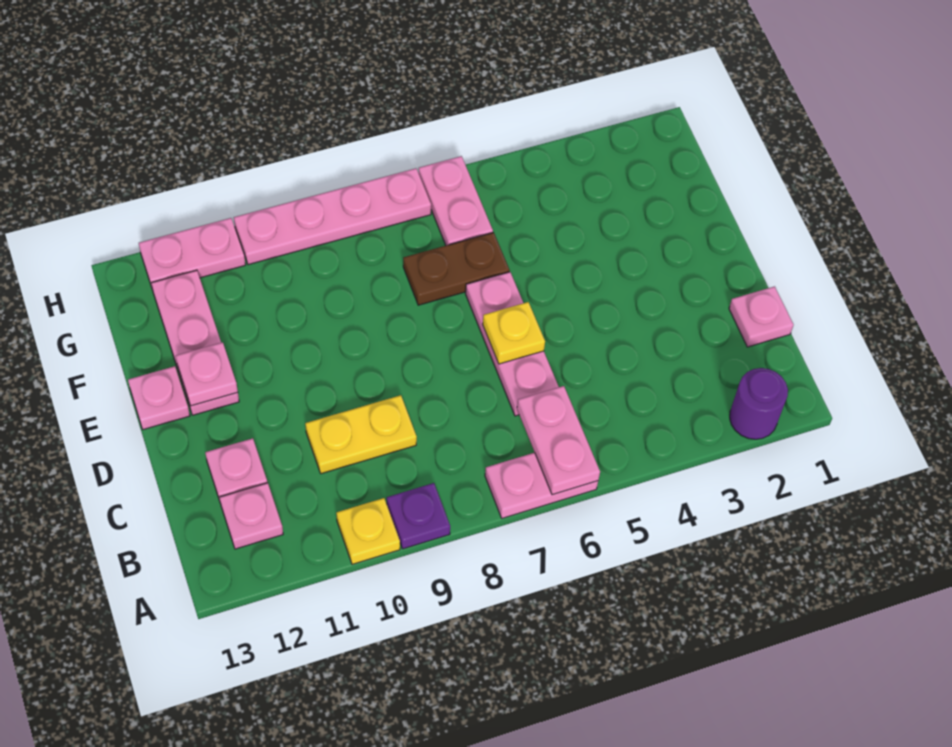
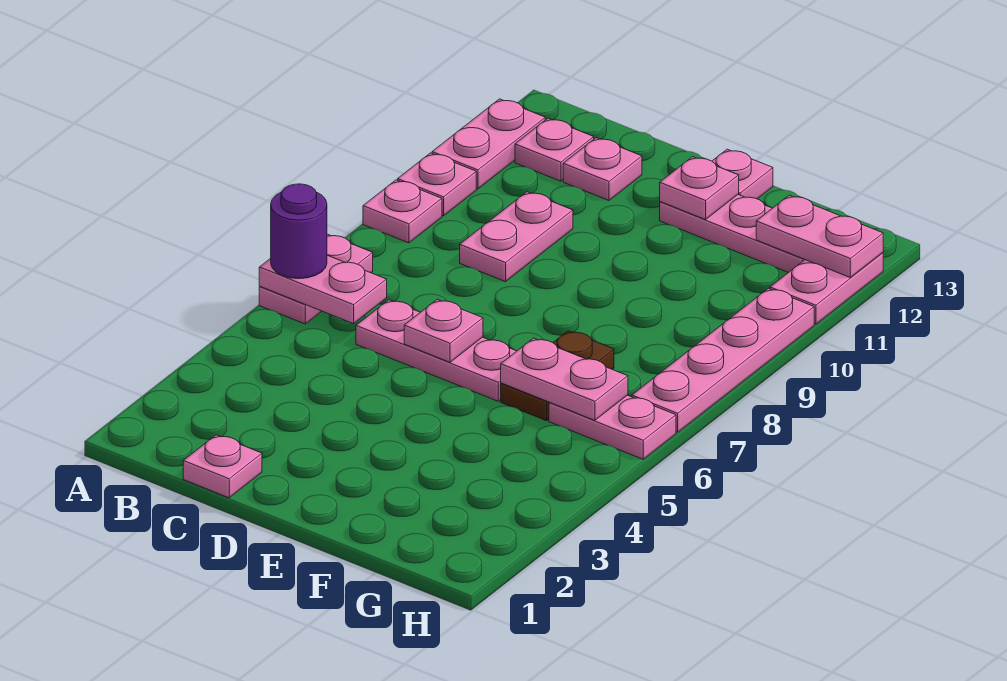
purple 1x1 round brick [730,368,788,439] -> purple 1x1 round brick moved to [271,184,327,279]
purple 1x1 plate [387,483,450,549] -> pink 1x1 plate [363,180,442,243]
yellow 1x1 plate [336,498,400,564] -> pink 1x1 plate [398,153,476,216]
none -> pink 1x2 plate [432,99,545,189]
yellow 1x2 plate [305,395,417,474] -> pink 1x2 plate [460,192,573,282]
yellow 1x1 plate [483,302,545,364] -> pink 1x1 plate [404,299,483,362]
none -> pink 1x2 plate [501,338,628,420]
none -> pink 1x2 plate [756,195,883,277]

